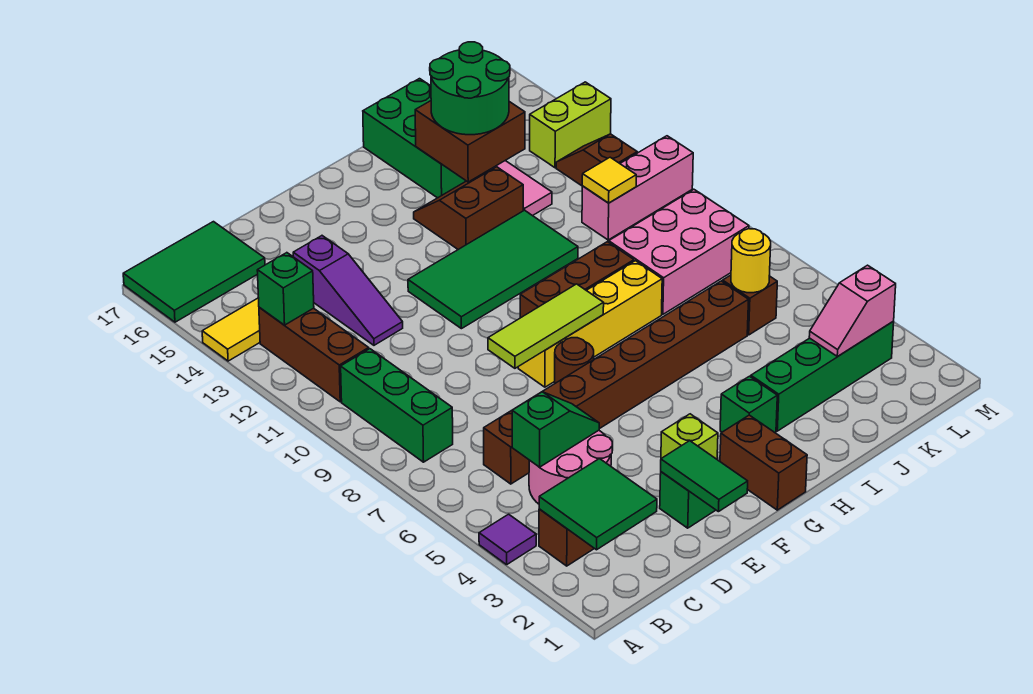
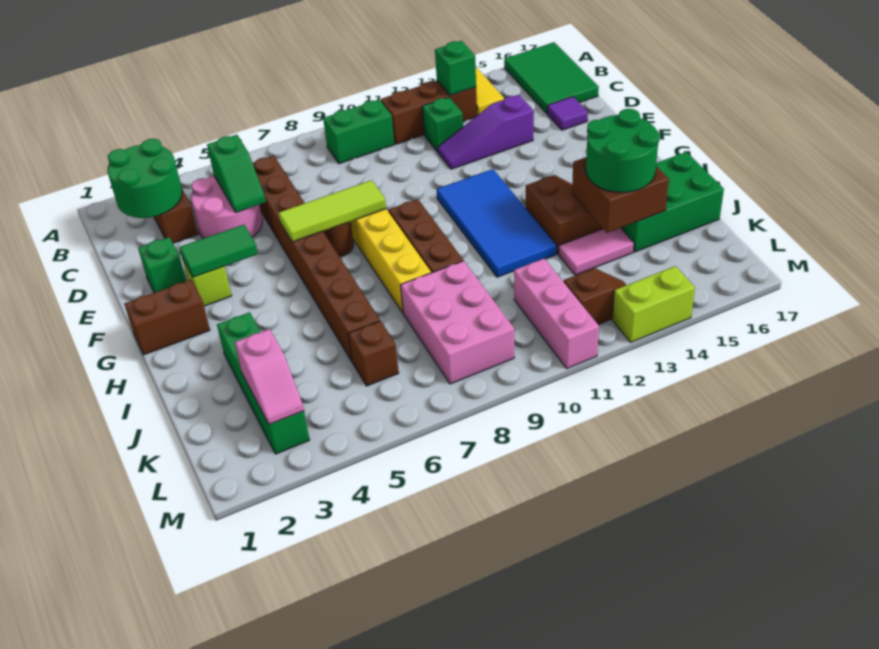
purple 1x1 tile [479,514,536,565] -> purple 1x1 tile moved to [547,97,588,130]
green 2x2 tile [539,458,657,550] -> green 2x2 round brick [107,139,182,218]
green 1x3 brick [341,349,453,462] -> green 1x2 brick [323,100,394,164]
green 1x2 tile [661,441,748,512] -> green 1x2 tile moved to [179,225,258,277]
lime 1x3 tile [488,284,604,368] -> lime 1x3 tile turned to [279,180,386,242]
green 2x4 tile [408,210,578,329] -> blue 2x4 tile [437,169,556,277]
green 1x1 brick [720,376,777,433] -> green 1x1 brick moved to [422,97,463,152]
pink 1x2 slope [809,265,896,357] -> pink 1x2 slope turned to [235,329,304,424]
yellow 1x1 round brick [731,229,771,293] -> none
yellow 1x1 tile [582,157,636,203] -> none
lime 1x2 brick [530,82,611,168] -> lime 1x2 brick turned to [612,266,695,342]

